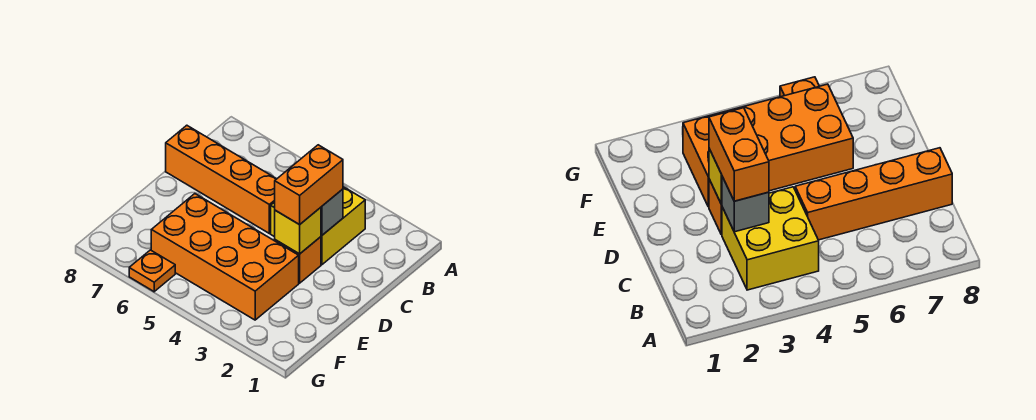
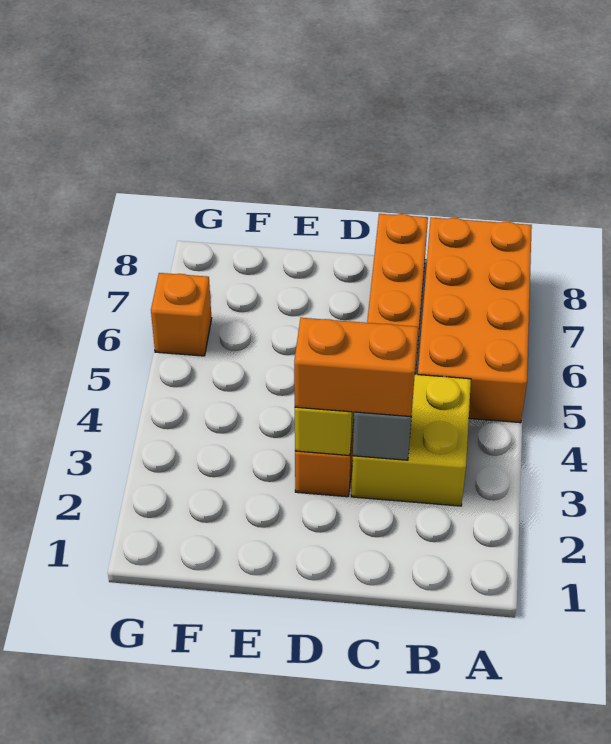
orange 2x4 brick [151,194,299,320] -> orange 2x4 brick moved to [418,217,532,423]
orange 1x1 plate [129,250,175,292] -> orange 1x1 brick [151,273,212,356]

